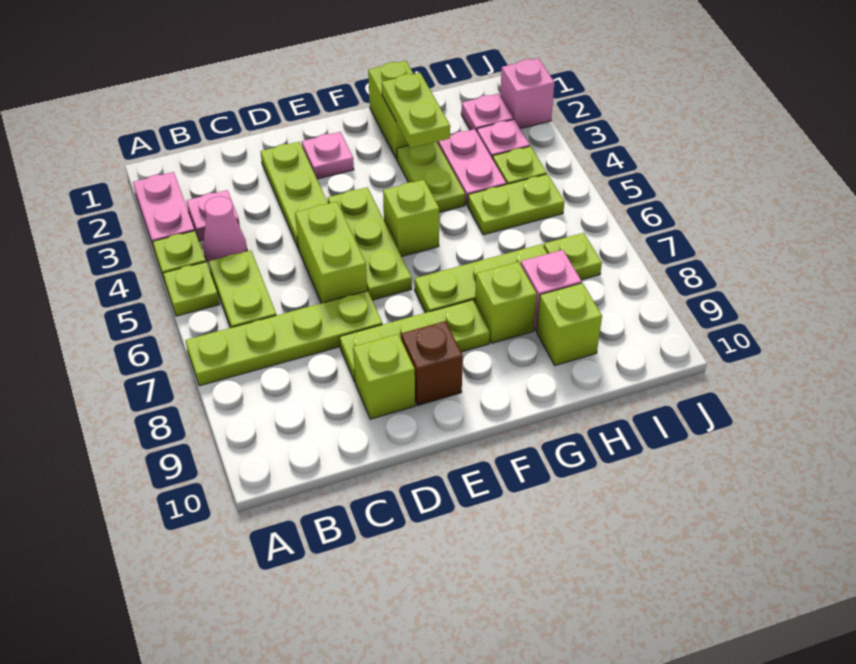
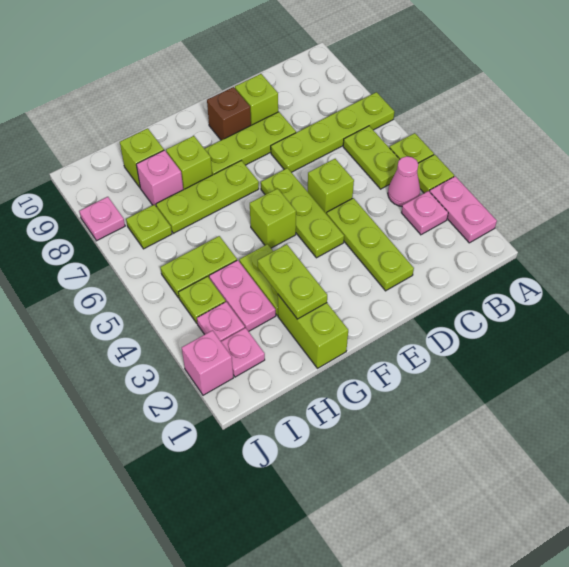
lime 1x2 brick [295,202,367,303] -> lime 1x1 brick [308,159,354,214]
pink 1x1 plate [302,132,354,179] -> pink 1x1 plate moved to [79,197,125,241]

